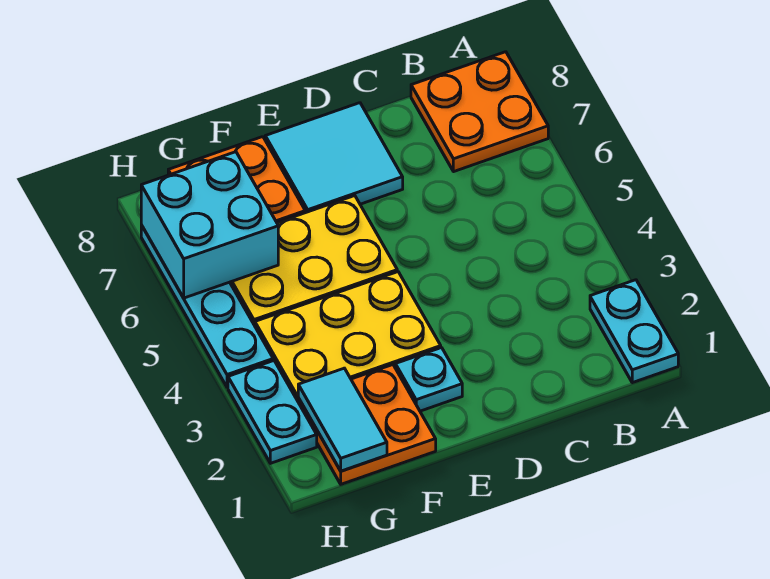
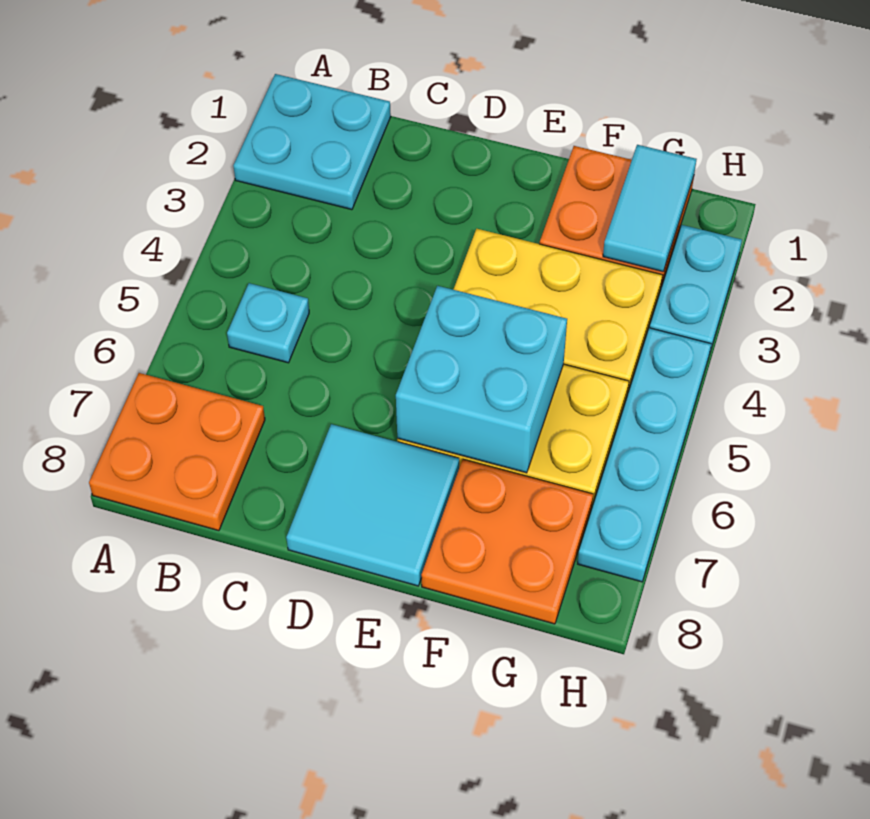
cyan 1x2 plate [590,280,678,383] -> cyan 2x2 plate [233,74,391,210]
cyan 1x1 plate [396,348,462,411] -> cyan 1x1 plate moved to [227,283,309,363]
cyan 2x2 brick [141,152,278,298] -> cyan 2x2 brick moved to [396,286,567,473]

